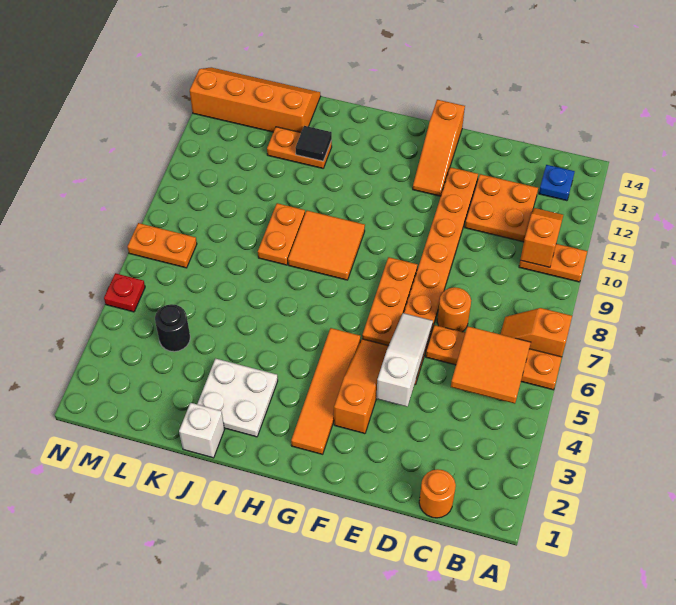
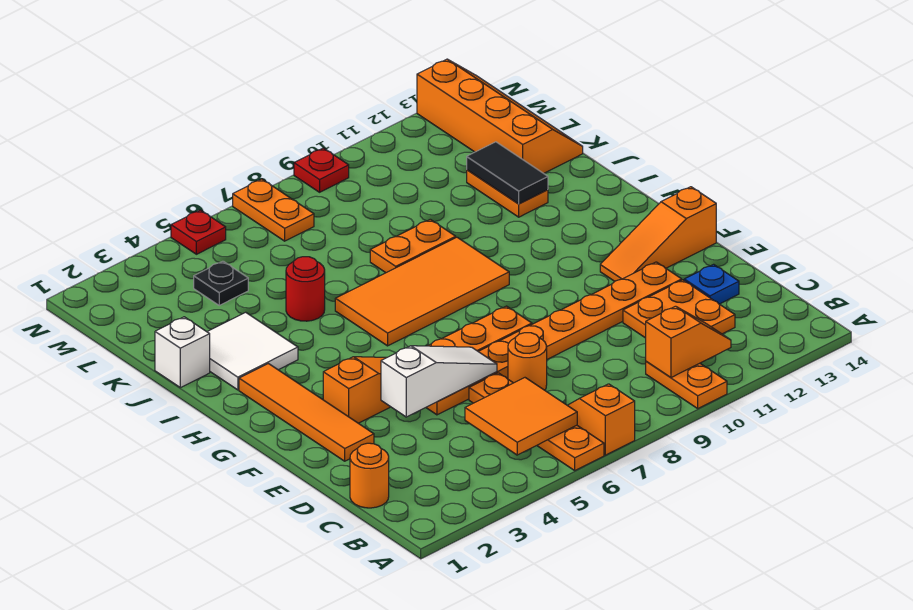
blue 1x1 plate [539,165,575,201] -> blue 1x1 plate moved to [684,264,739,304]
orange 1x4 tile [291,328,360,454] -> orange 1x4 tile turned to [239,364,374,461]
orange 2x2 tile [288,211,365,280] -> orange 2x4 tile [335,237,509,346]
white 2x2 plate [197,359,278,437] -> white 2x2 tile [207,312,298,390]
none -> red 1x1 round brick [286,257,325,321]
black 1x1 tile [295,126,332,161] -> black 1x2 tile [467,142,548,204]
black 1x1 round brick [155,304,190,352] -> black 1x1 plate [194,261,248,305]
none -> red 1x1 plate [294,148,349,192]

